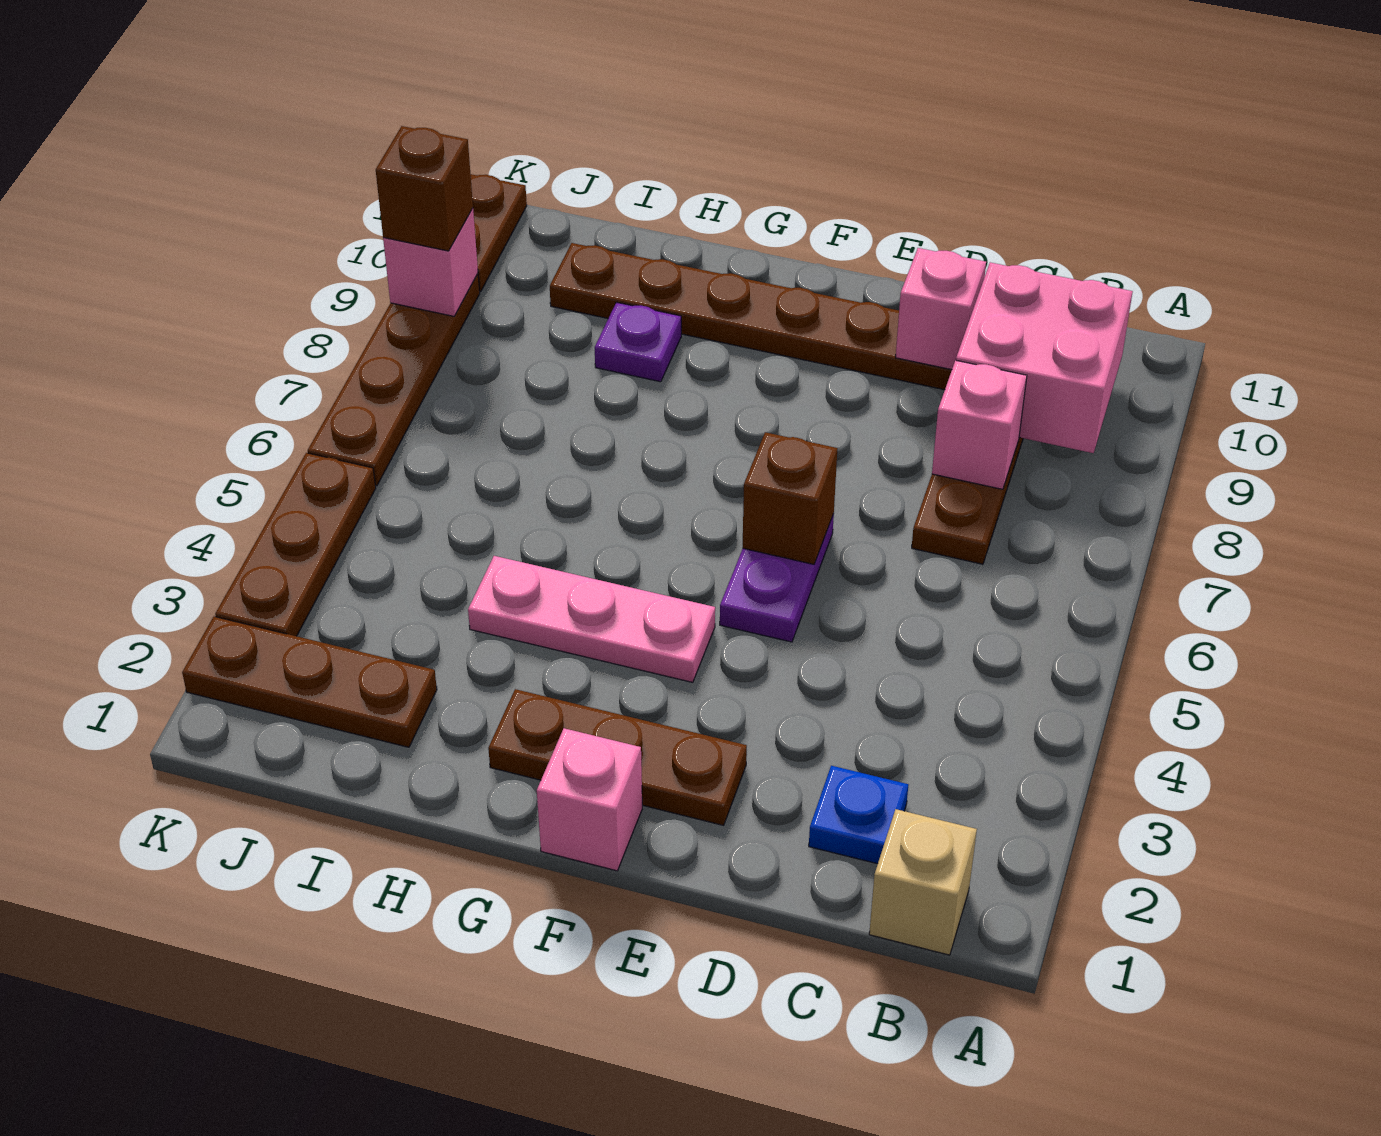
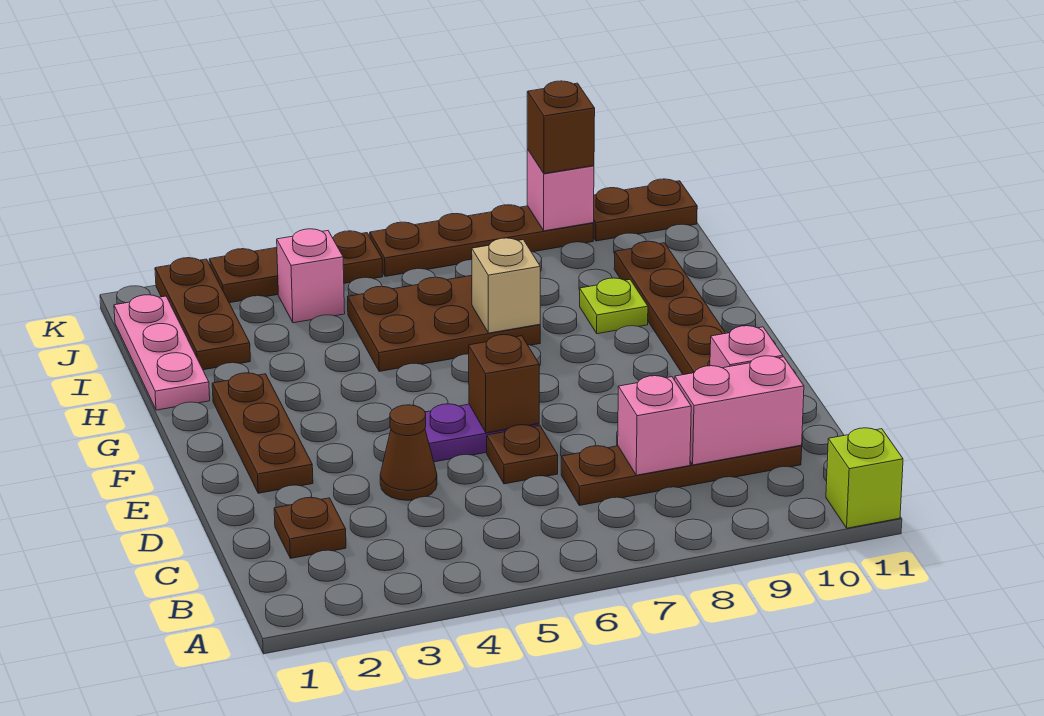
none -> lime 1x1 brick [826,428,903,528]
tan 1x1 brick [869,809,977,955] -> tan 1x1 brick moved to [472,238,540,333]
pink 2x2 brick [956,262,1133,453] -> pink 1x2 brick [675,356,804,465]
blue 1x1 plate [809,766,908,864] -> brown 1x1 plate [274,497,346,558]
none -> brown 1x1 cone [380,405,437,500]
none -> brown 1x1 plate [487,425,558,484]
pink 1x1 brick [537,728,642,871] -> pink 1x1 brick moved to [277,229,345,323]
pink 1x3 plate [468,556,715,682] -> pink 1x3 plate moved to [114,295,210,410]
none -> brown 2x3 plate [348,275,540,371]
purple 1x1 plate [595,302,681,382] -> lime 1x1 plate [580,278,648,334]

